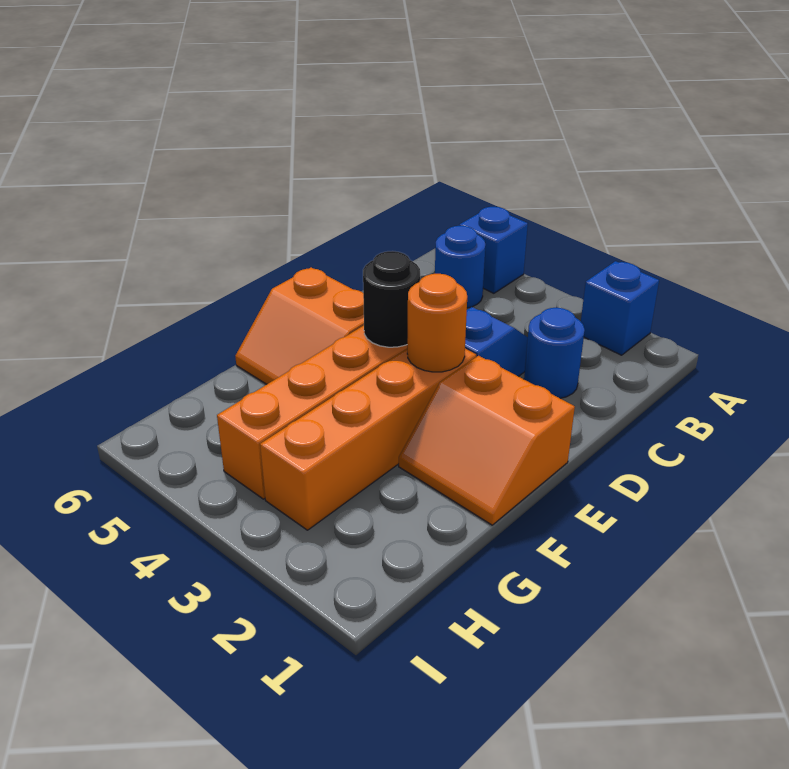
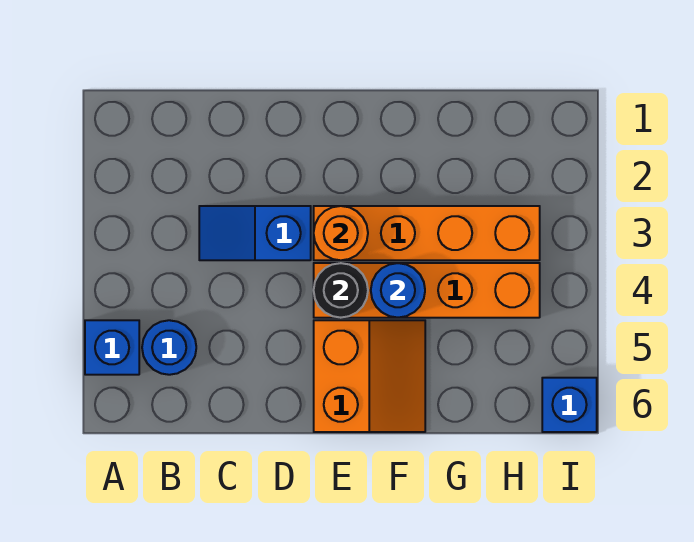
blue 1x1 brick [581,261,659,355] -> blue 1x1 brick moved to [542,378,597,432]
blue 1x1 round brick [524,308,585,398] -> blue 1x1 round brick moved to [371,263,425,318]
orange 2x2 slope [399,356,575,525] -> none

